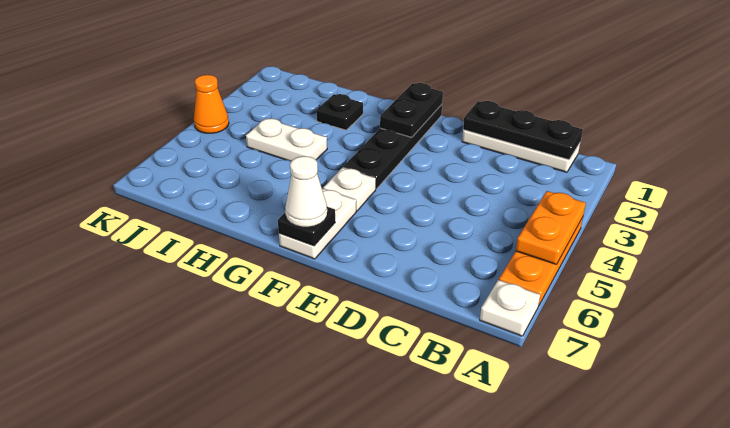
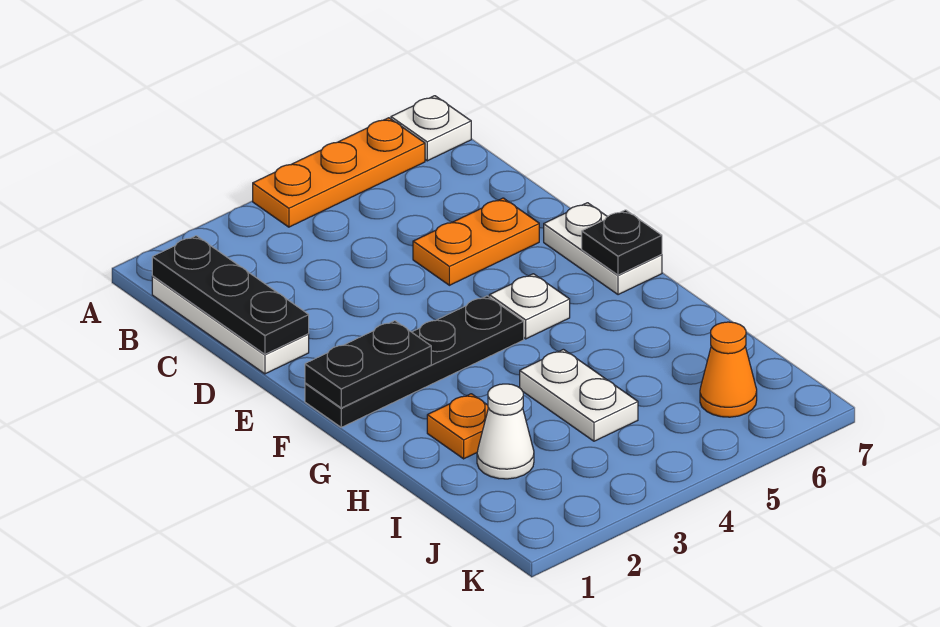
orange 1x2 plate [516,191,586,265] -> orange 1x2 plate moved to [413,198,539,285]
white 1x2 plate [279,188,356,259] -> white 1x2 plate turned to [544,203,662,295]
white 1x1 cone [285,156,327,227] -> white 1x1 cone moved to [477,384,534,479]
black 1x1 plate [317,94,363,130] -> orange 1x1 plate [427,394,488,459]
orange 1x1 cone [194,75,229,133] -> orange 1x1 cone moved to [700,322,757,417]

